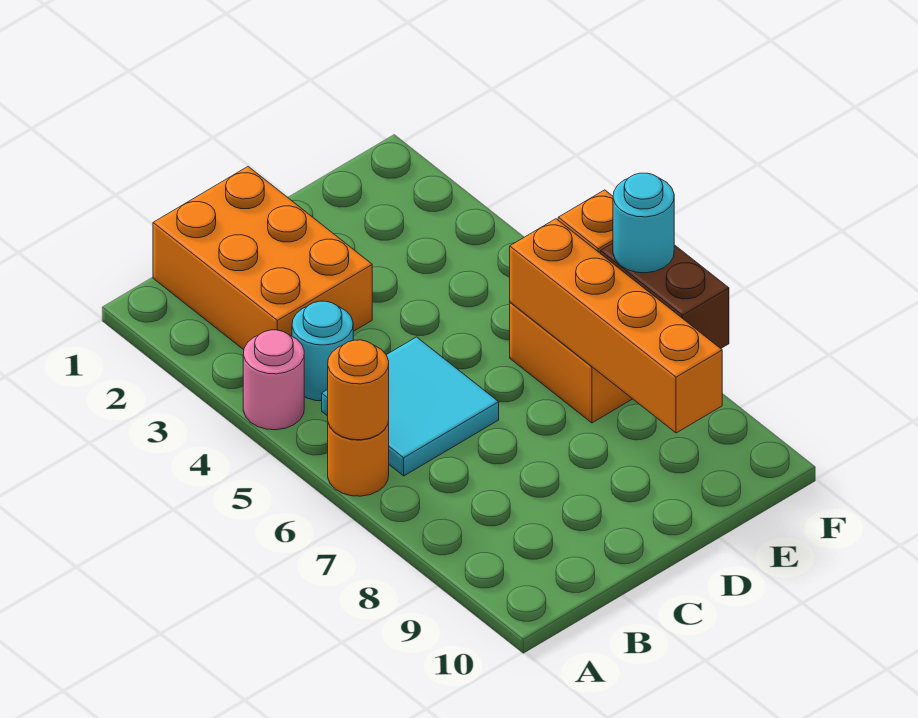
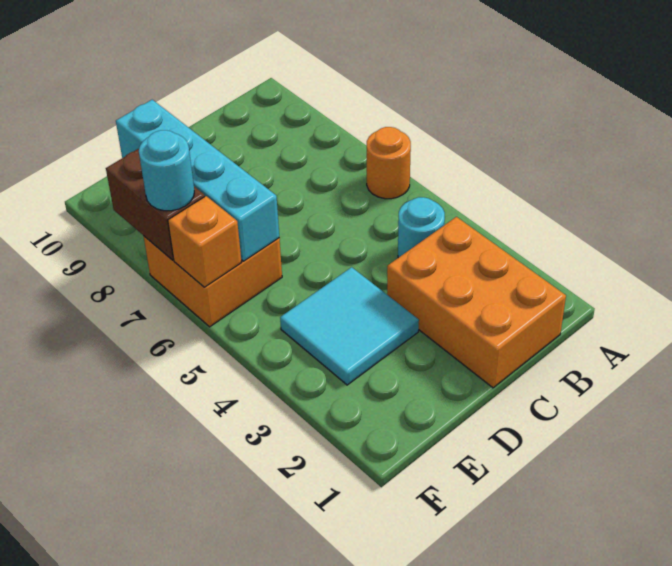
pink 1x1 round brick [243,330,304,430] -> none
orange 1x1 round brick [328,340,389,440] -> none
cyan 2x2 tile [322,337,499,476] -> cyan 2x2 tile moved to [280,267,419,385]
orange 1x4 brick [510,219,722,433] -> cyan 1x4 brick [116,100,279,261]

